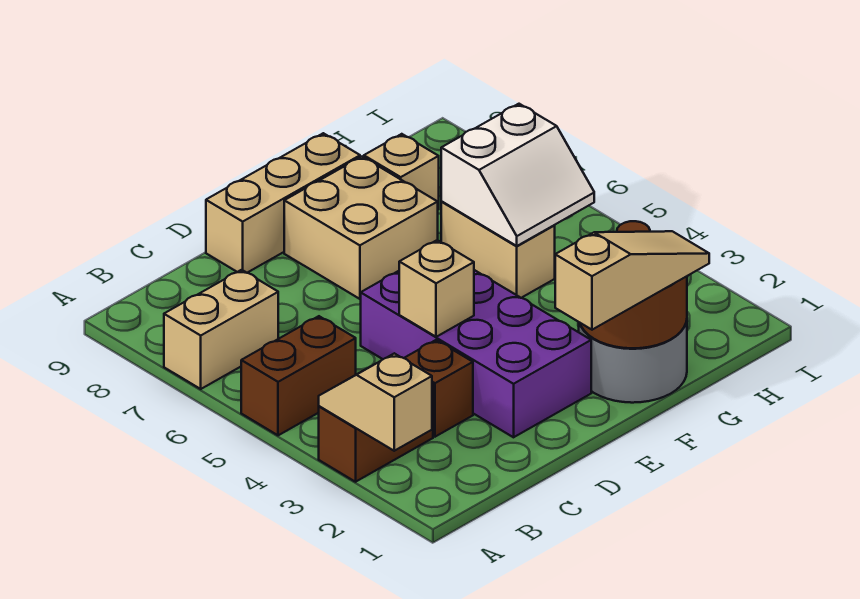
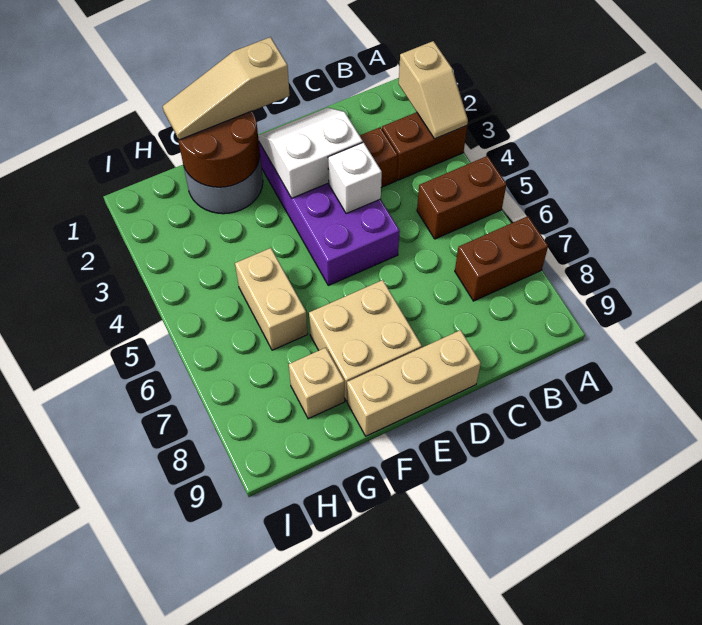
tan 1x2 brick [164,270,278,389] -> brown 1x2 brick [455,216,548,301]
tan 1x1 brick [399,240,474,337] -> white 1x1 brick [328,142,382,214]
white 2x2 slope [441,104,594,246] -> white 2x2 slope moved to [258,107,363,198]

